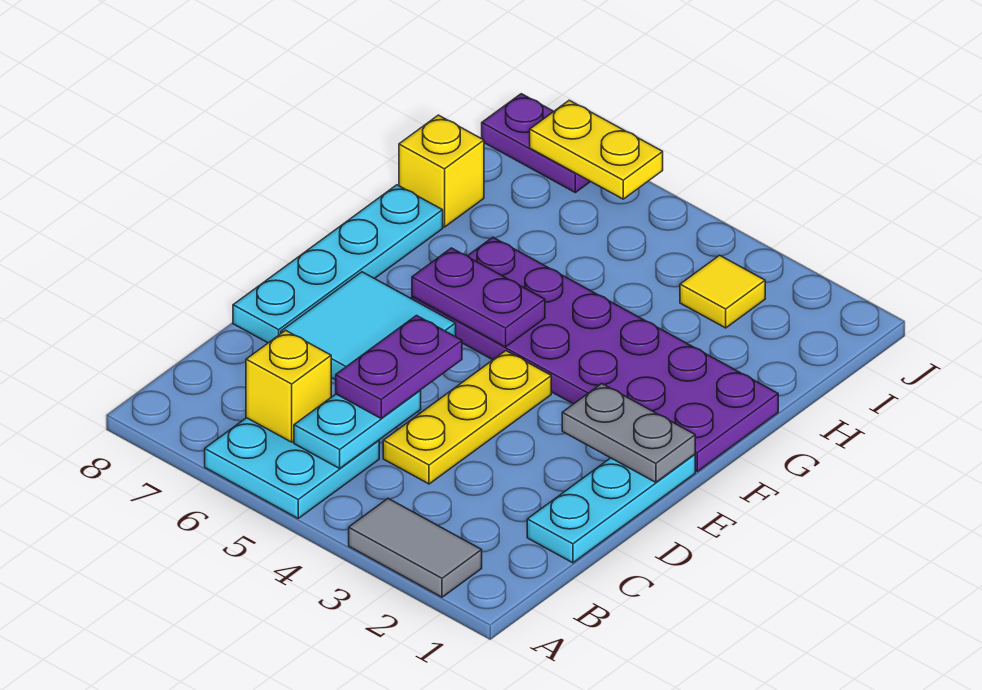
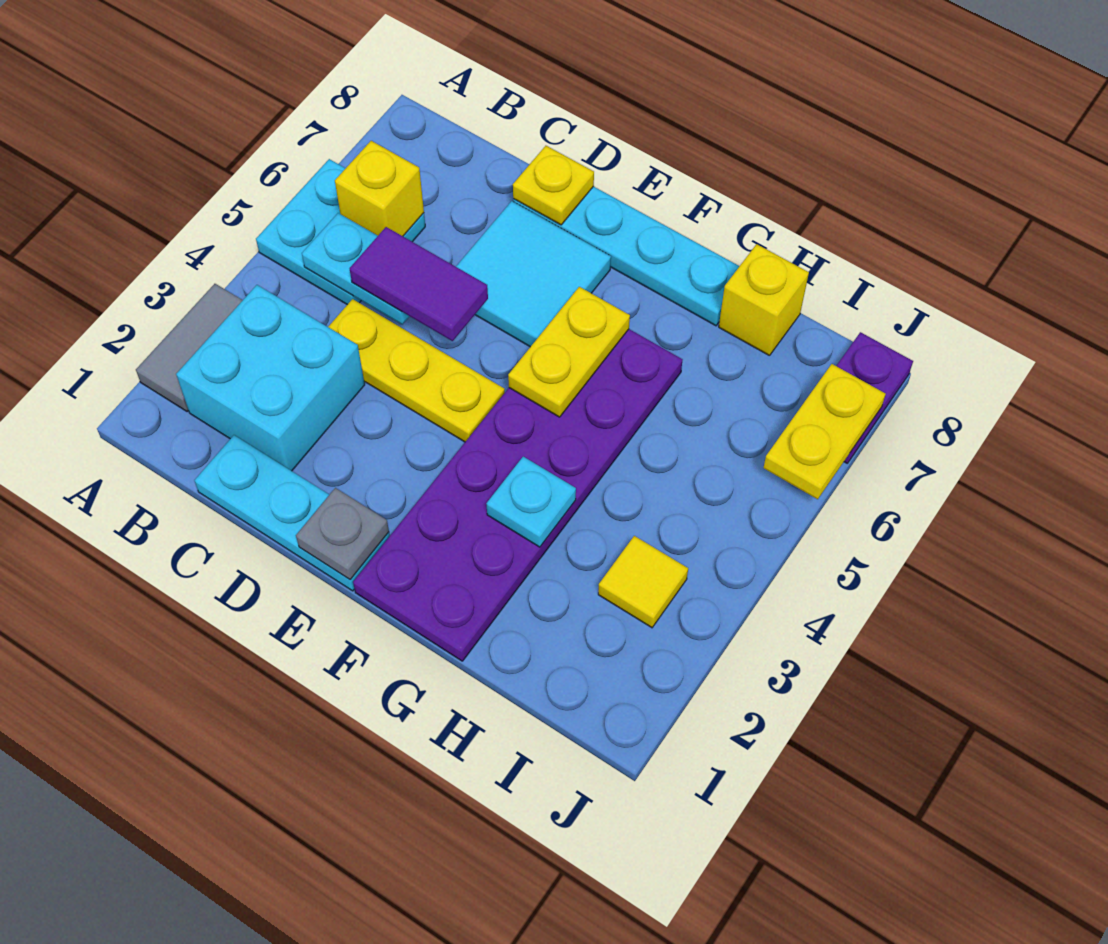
none -> cyan 2x2 brick [176,285,365,471]
purple 1x2 plate [336,316,462,418] -> purple 1x2 tile [350,227,488,341]
none -> yellow 1x1 plate [513,146,594,225]
grey 1x2 plate [562,384,695,482] -> grey 1x1 plate [296,488,389,580]
purple 1x2 plate [412,248,545,347] -> yellow 1x2 plate [508,287,630,417]
none -> cyan 1x1 plate [486,457,576,547]

